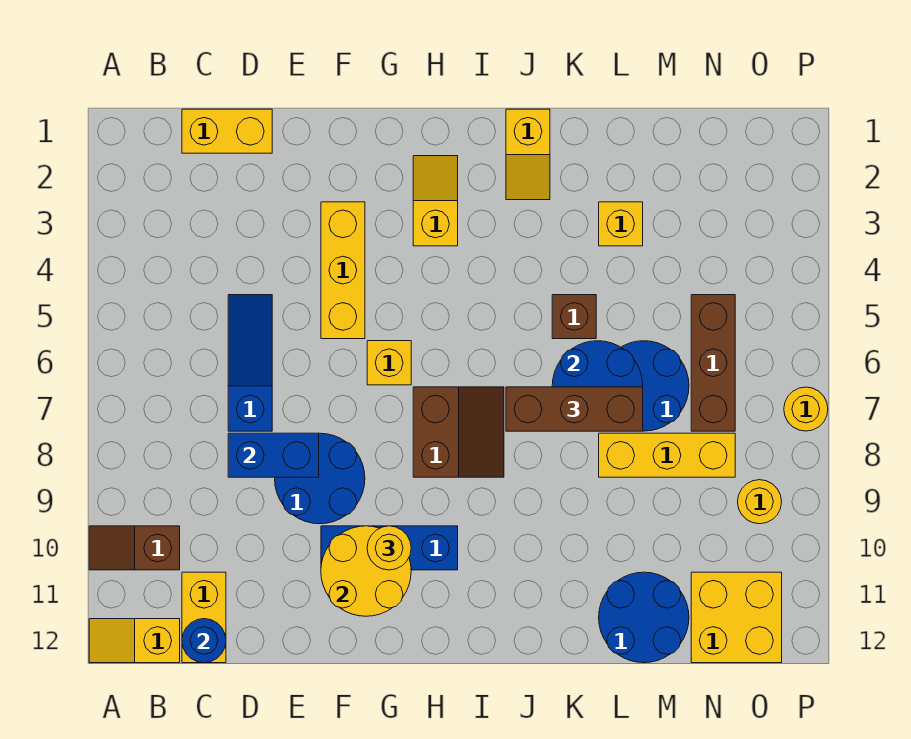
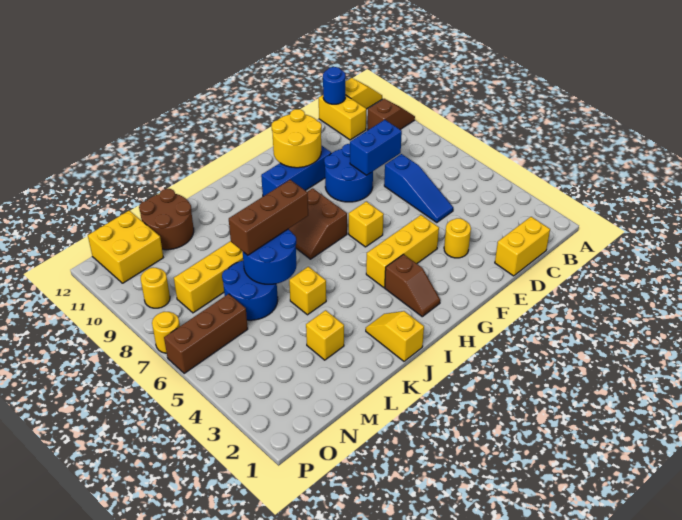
yellow 1x3 brick [321,202,365,339] -> yellow 1x3 brick turned to [366,215,439,288]
yellow 1x1 round brick [367,526,411,570] -> yellow 1x1 round brick moved to [444,218,471,258]
yellow 1x2 slope [413,156,458,246] -> brown 1x2 slope [385,254,440,317]
brown 1x1 brick [552,295,596,339] -> yellow 1x1 brick [289,267,326,315]
blue 2x2 round brick [599,572,689,663] -> brown 2x2 round brick [139,189,194,250]
brown 1x3 brick [691,295,735,431] -> brown 1x3 brick turned to [164,294,248,374]

